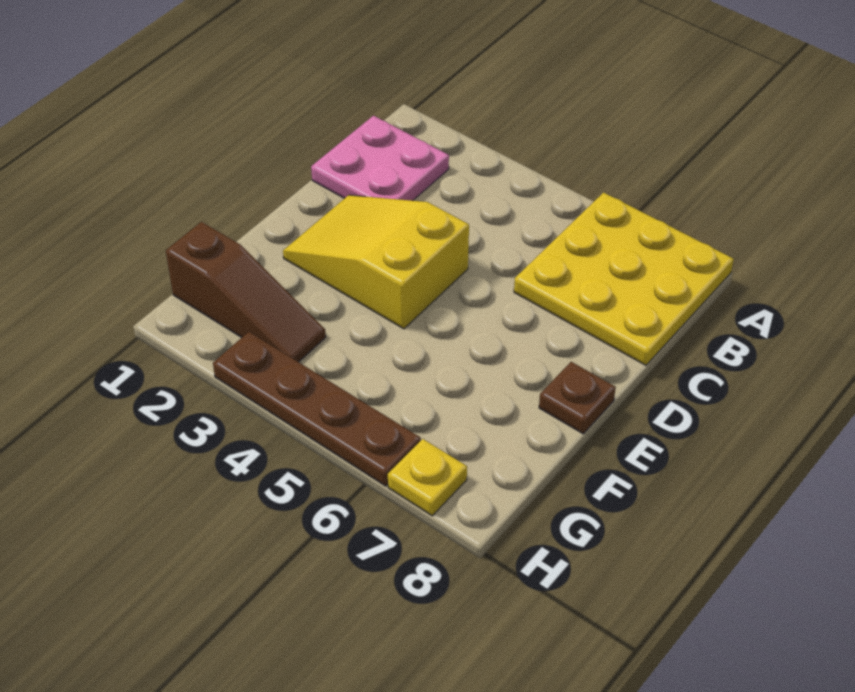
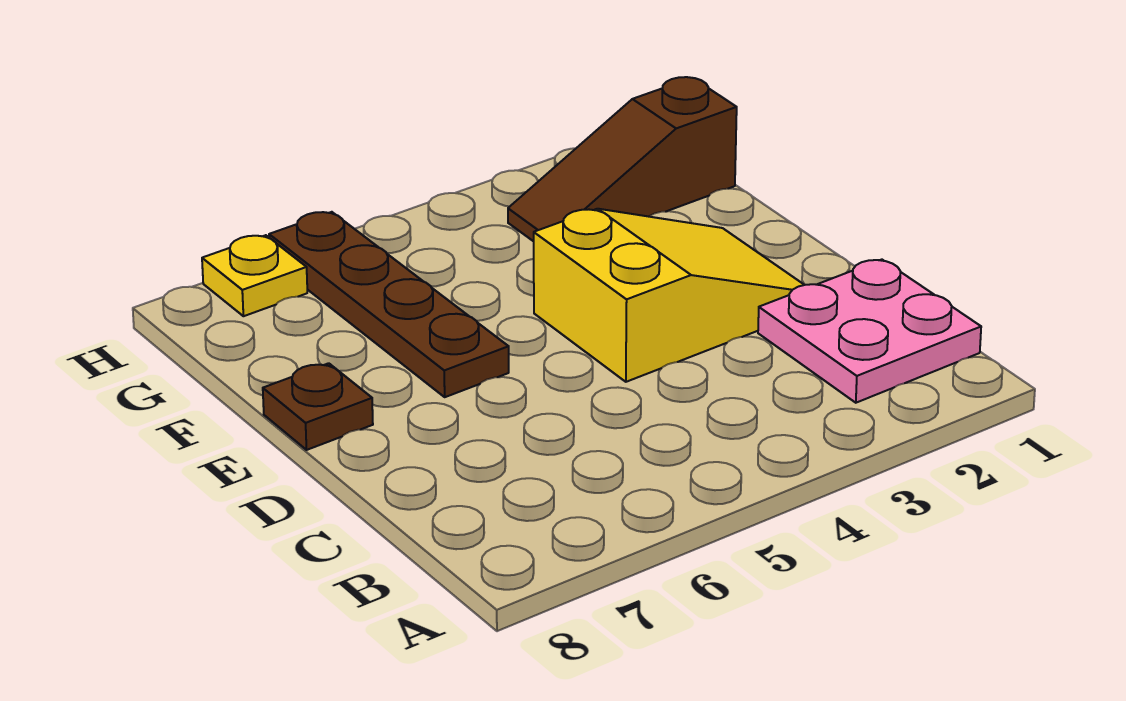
yellow 3x3 plate [514,193,734,365] -> none
brown 1x4 plate [213,332,421,486] -> brown 1x4 plate turned to [269,212,509,397]

